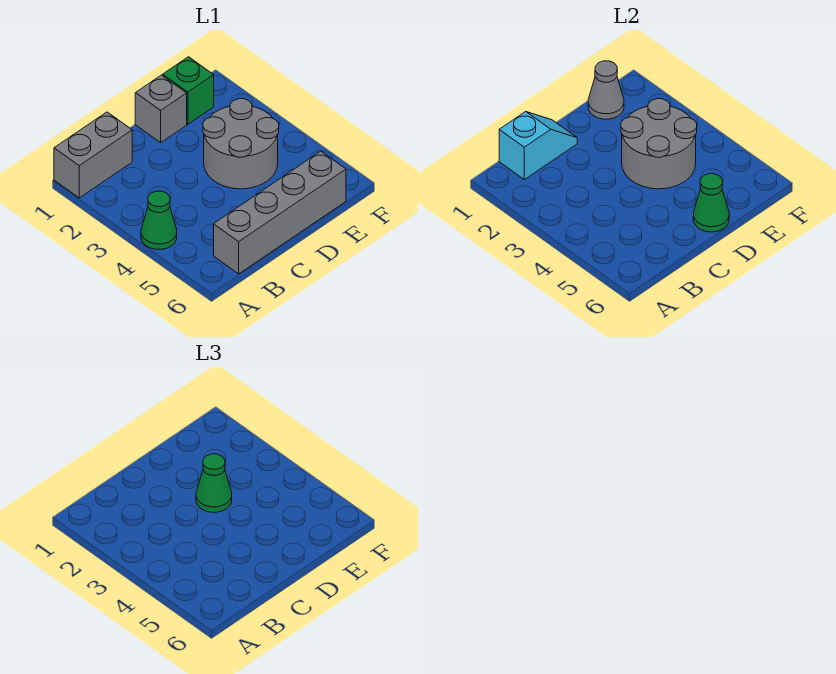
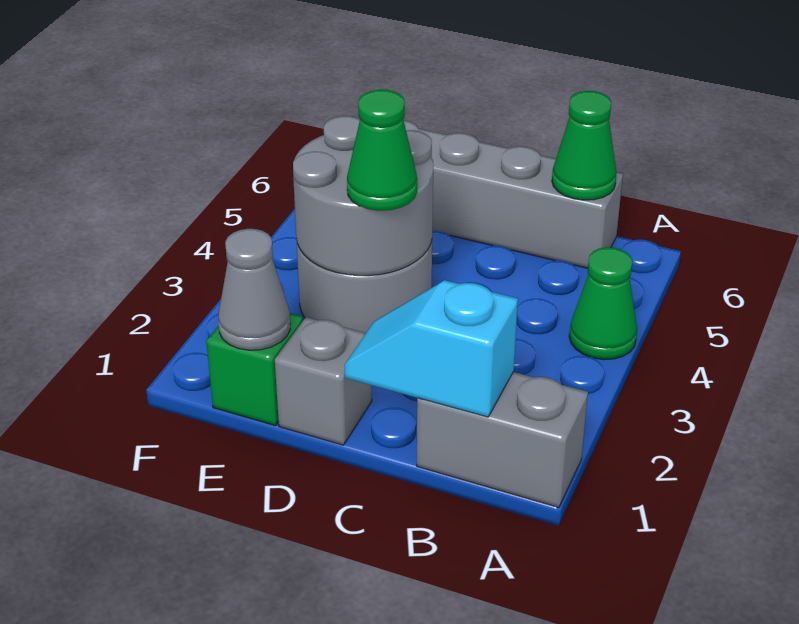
green 1x1 cone [693,174,729,232] -> green 1x1 cone moved to [552,91,617,200]

